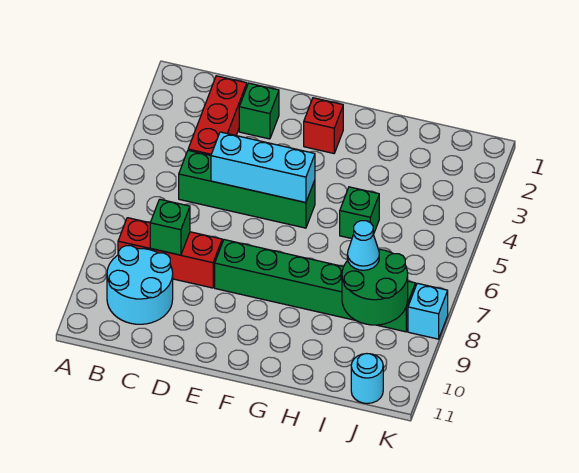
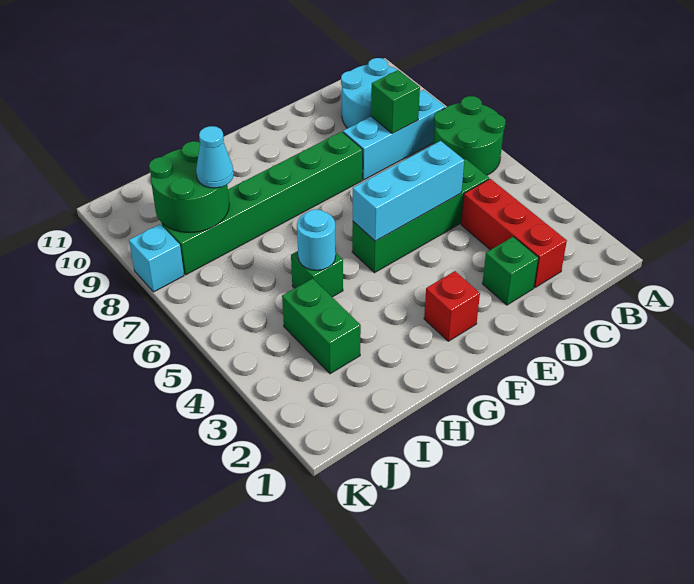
none -> green 2x2 round brick [433,96,506,175]
red 1x3 brick [118,218,222,288] -> cyan 1x3 brick [343,90,445,180]
none -> green 1x2 brick [282,278,361,374]
cyan 1x1 round brick [351,354,383,404] -> cyan 1x1 round brick moved to [297,209,336,270]

